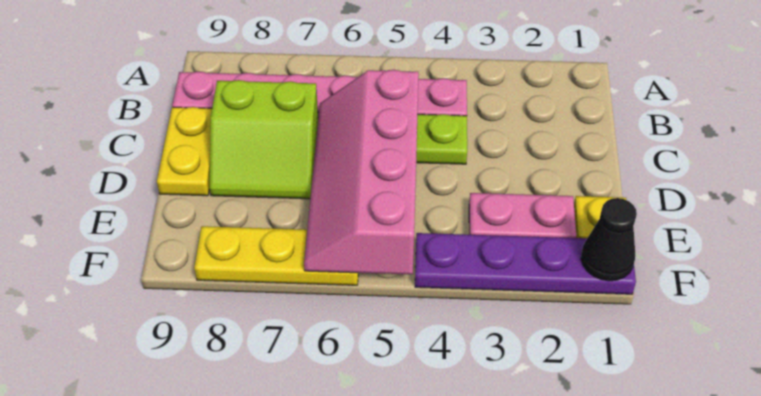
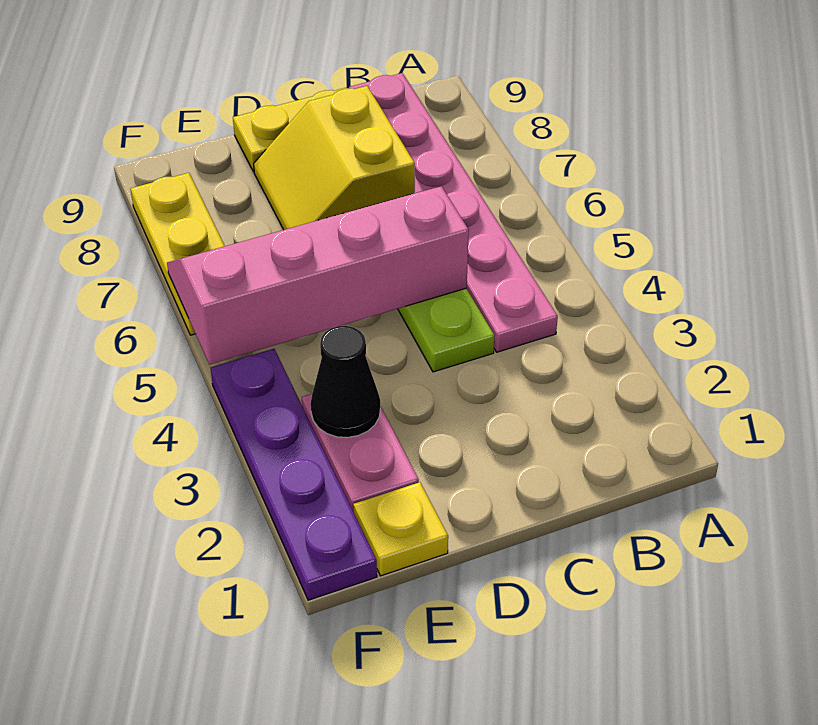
lime 2x2 slope [210,80,318,199] -> yellow 2x2 slope [254,86,415,230]
black 1x1 cone [581,198,637,281] -> black 1x1 cone moved to [311,326,380,438]

